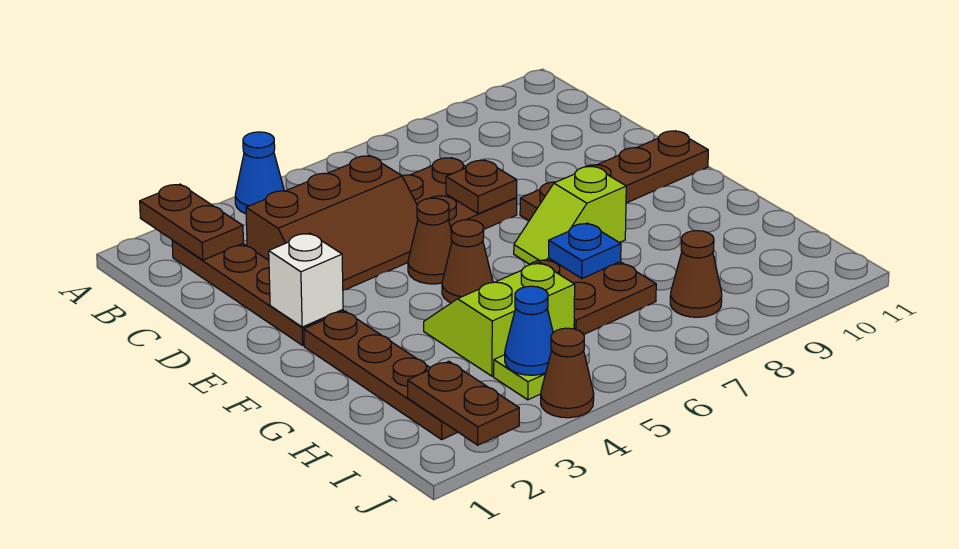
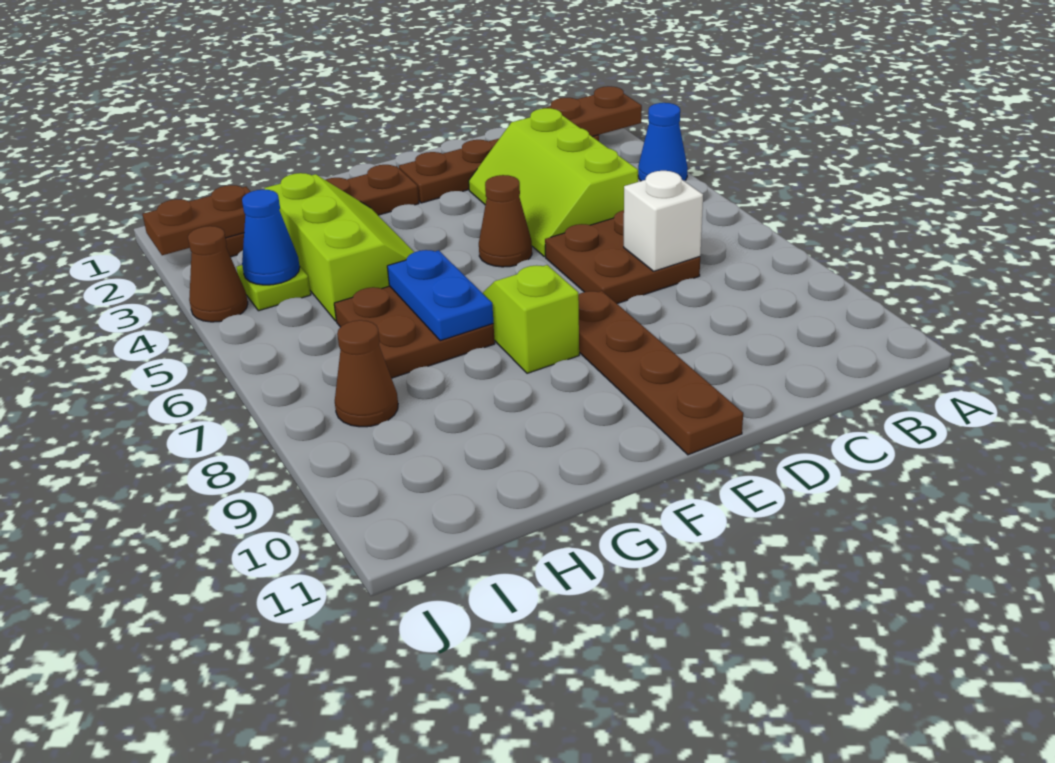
brown 2x3 slope [246,156,418,290] -> lime 2x3 slope [469,108,638,257]
brown 1x1 plate [446,160,517,214] -> none
white 1x1 brick [269,233,343,327] -> white 1x1 brick moved to [624,171,703,271]
brown 1x1 cone [442,220,493,303] -> none
lime 2x2 slope [424,262,575,376] -> lime 2x3 slope [265,173,414,321]
blue 1x1 plate [549,223,621,279] -> blue 1x2 plate [387,250,493,341]

